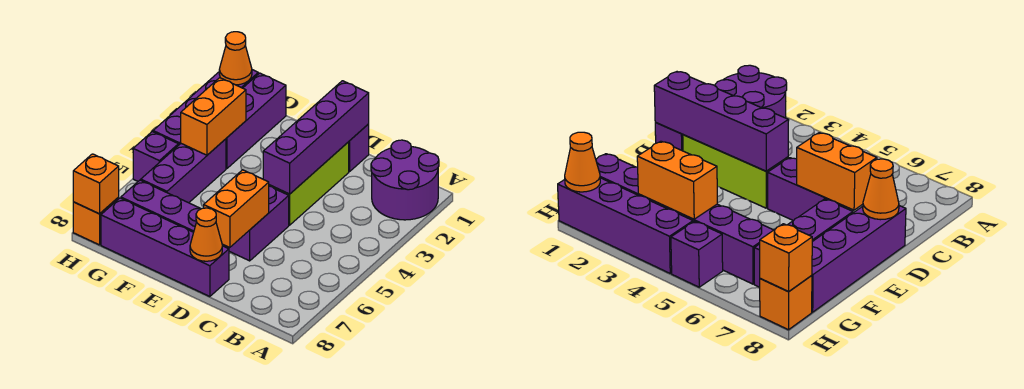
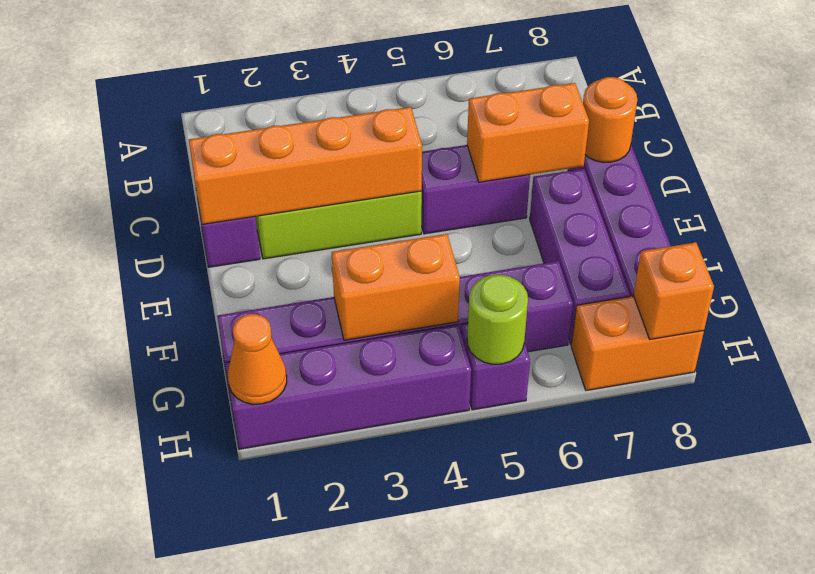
purple 2x2 round brick [371,140,439,220] -> none
purple 1x4 brick [263,81,369,194] -> orange 1x4 brick [189,107,422,224]
orange 1x1 cone [190,208,222,261] -> orange 1x1 round brick [583,77,637,162]
none -> lime 1x1 round brick [467,275,528,364]
orange 1x1 brick [73,198,119,245] -> orange 1x2 brick [571,296,704,391]

